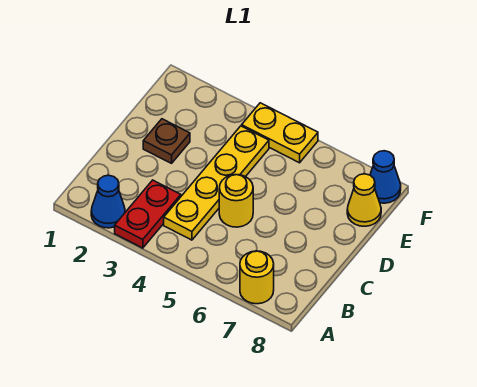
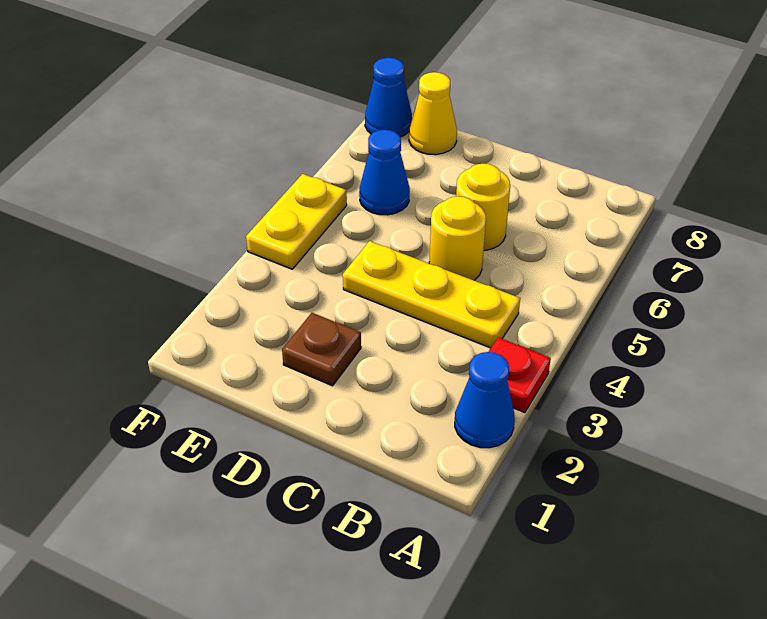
red 1x2 plate [115,180,181,248] -> red 1x1 plate [489,337,551,413]
yellow 1x1 round brick [240,251,274,304] -> yellow 1x1 round brick moved to [456,164,510,251]
yellow 1x4 plate [164,126,269,240] -> yellow 1x3 plate [343,241,520,348]
none -> blue 1x1 cone [359,130,410,215]

